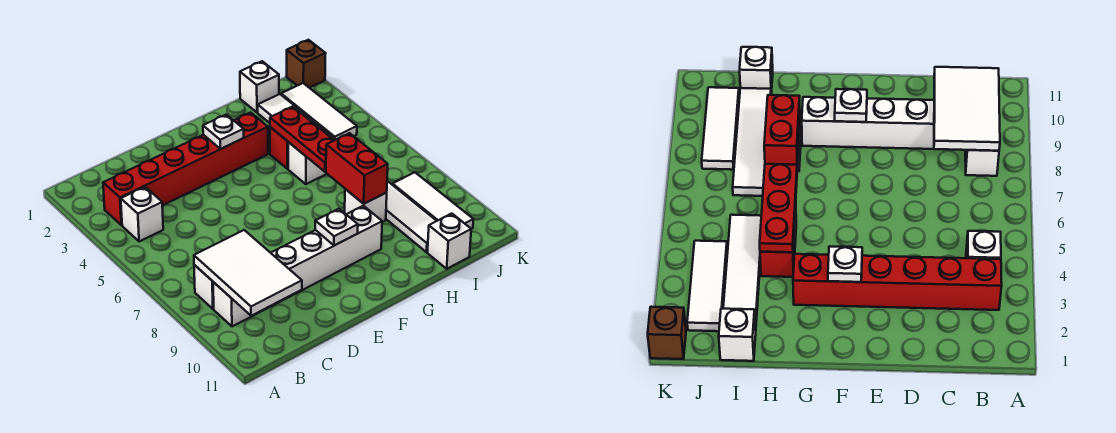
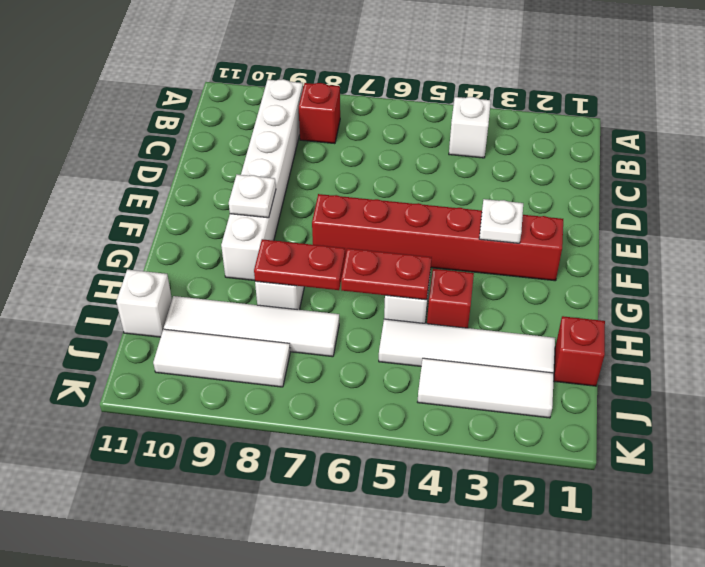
red 1x6 brick [103,113,268,225] -> red 1x6 brick turned to [312,194,563,281]
white 1x1 brick [194,265,214,309] -> red 1x1 brick [299,83,340,144]
white 2x3 tile [194,230,302,316] -> none
red 1x3 plate [270,107,334,172] -> red 1x2 plate [341,248,432,300]
red 1x2 brick [326,133,388,204] -> red 1x2 plate [254,239,345,290]
white 1x1 brick [240,61,279,112] -> red 1x1 brick [554,316,605,386]
brown 1x1 brick [287,40,326,88] -> none

